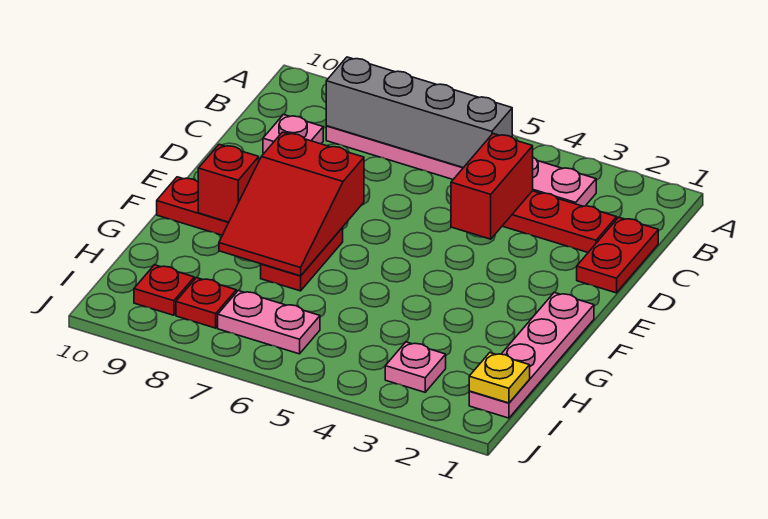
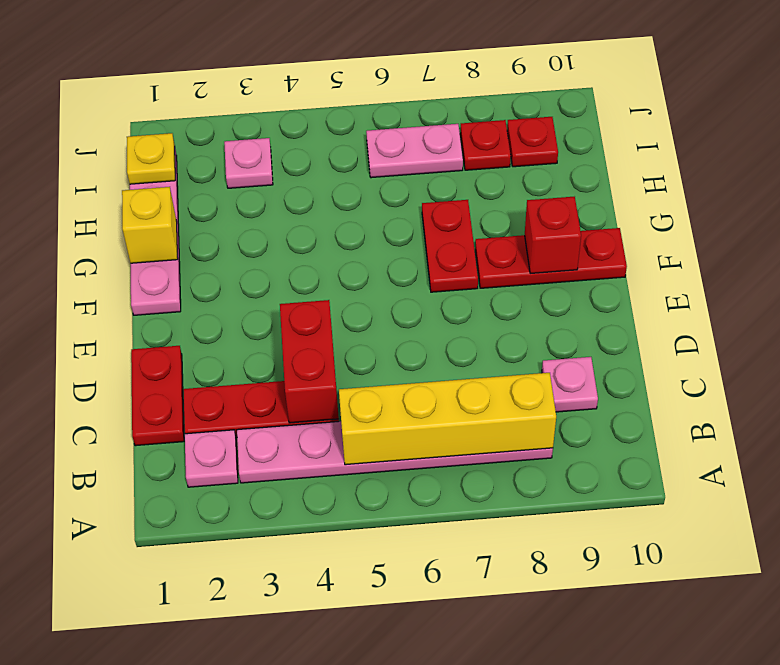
none -> pink 1x1 plate [185,430,238,487]
grey 1x4 brick [326,57,512,168] -> yellow 1x4 brick [339,373,556,465]
red 2x3 slope [219,132,364,276] -> none
none -> yellow 1x1 brick [122,187,178,263]

